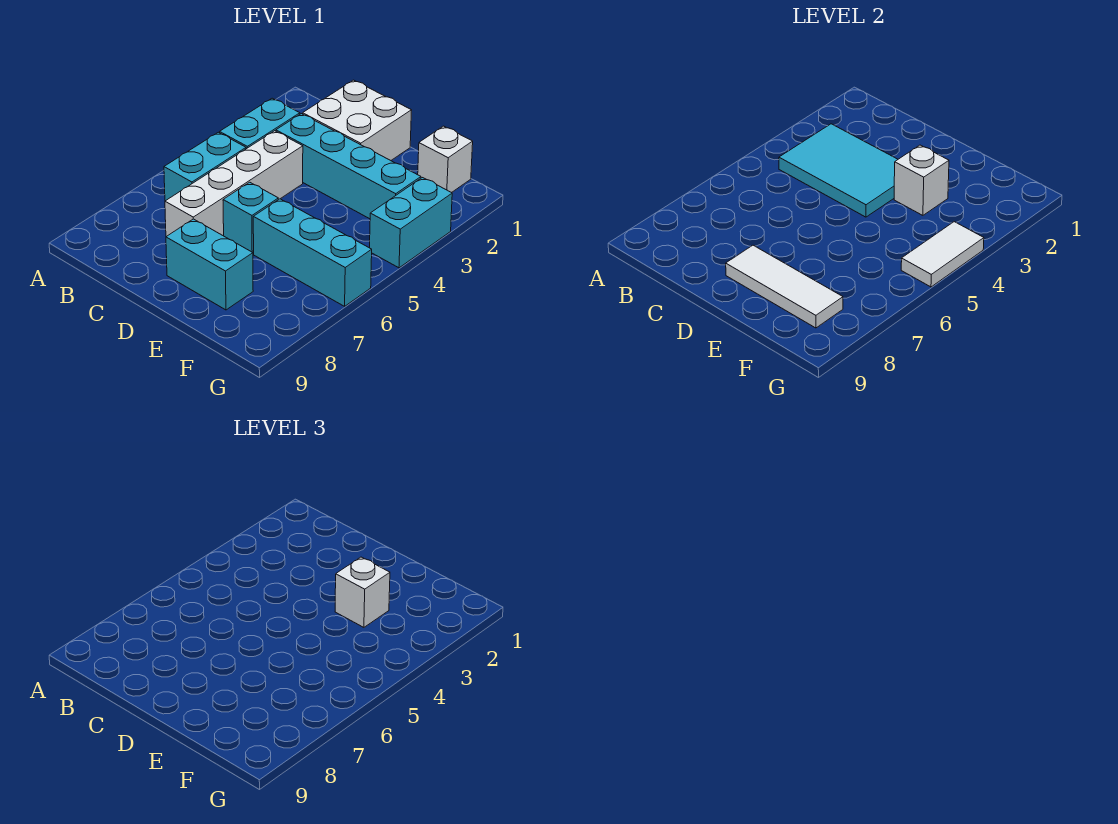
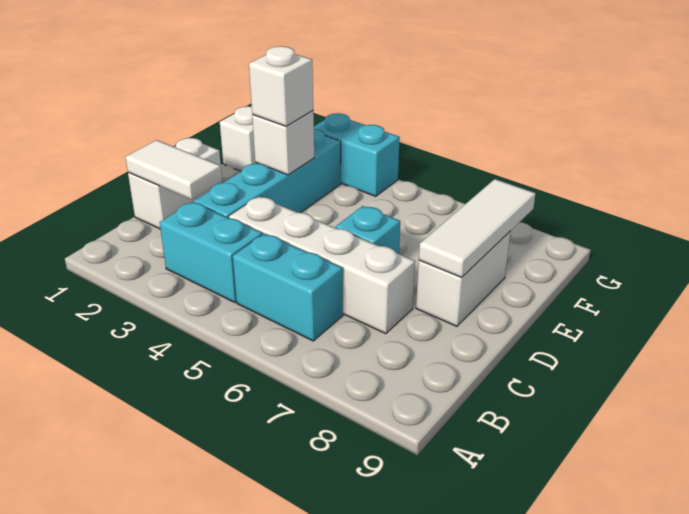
cyan 2x3 tile [779,124,898,217] -> none
white 2x2 brick [303,80,412,160] -> white 1x2 brick [128,138,222,229]
cyan 1x2 brick [166,219,253,310] -> white 1x2 brick [416,231,511,326]
cyan 1x3 brick [253,199,372,306] -> none
white 1x2 tile [901,222,984,287] -> white 1x2 tile moved to [125,140,222,200]

